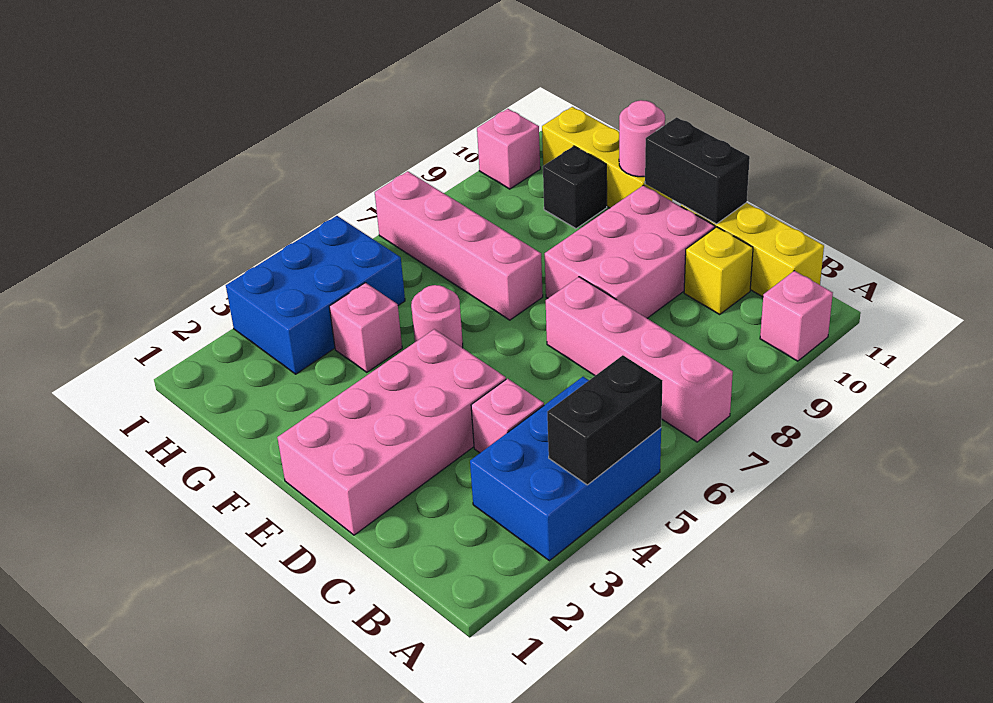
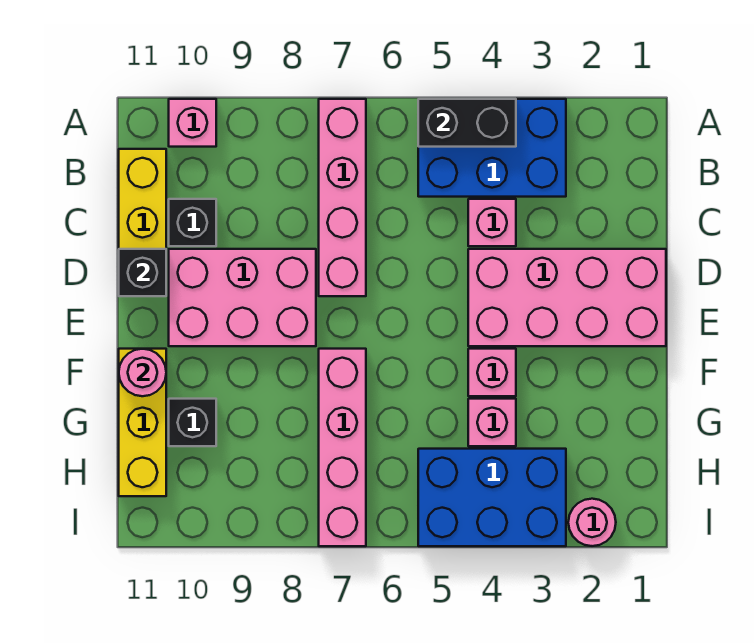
yellow 1x1 brick [684,227,753,314] -> black 1x1 brick [169,199,216,246]
black 1x2 brick [645,117,750,224] -> black 1x1 brick [119,249,166,296]
pink 1x1 round brick [411,285,463,348] -> pink 1x1 round brick moved to [568,499,616,546]
pink 1x1 brick [477,109,540,189] -> pink 1x1 brick moved to [468,349,516,396]

